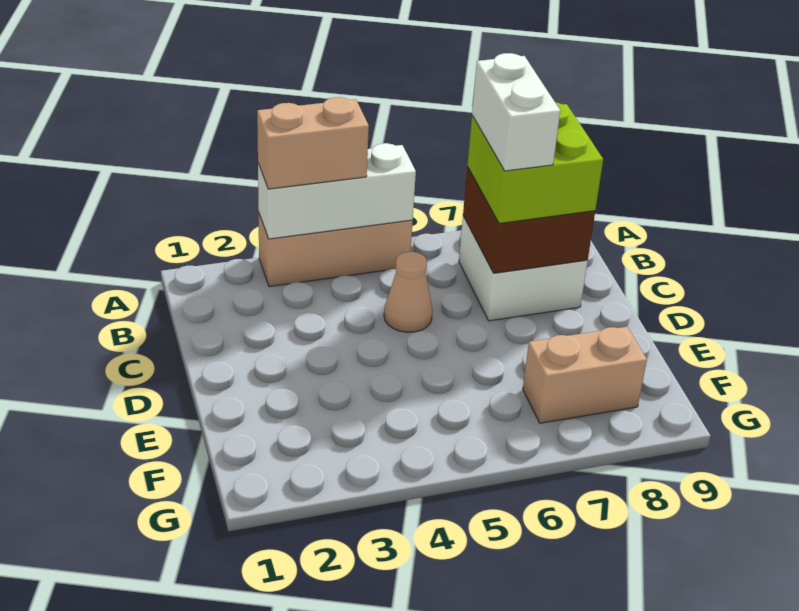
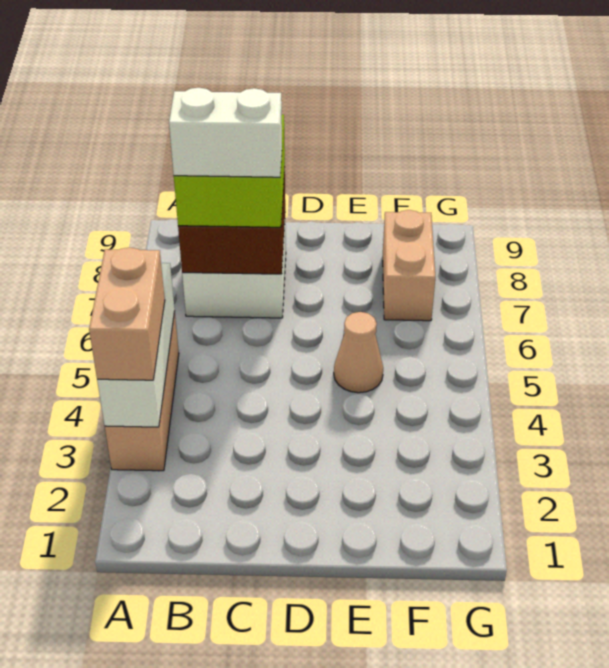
tan 1x1 cone [384,252,433,332] -> tan 1x1 cone moved to [334,312,383,393]

